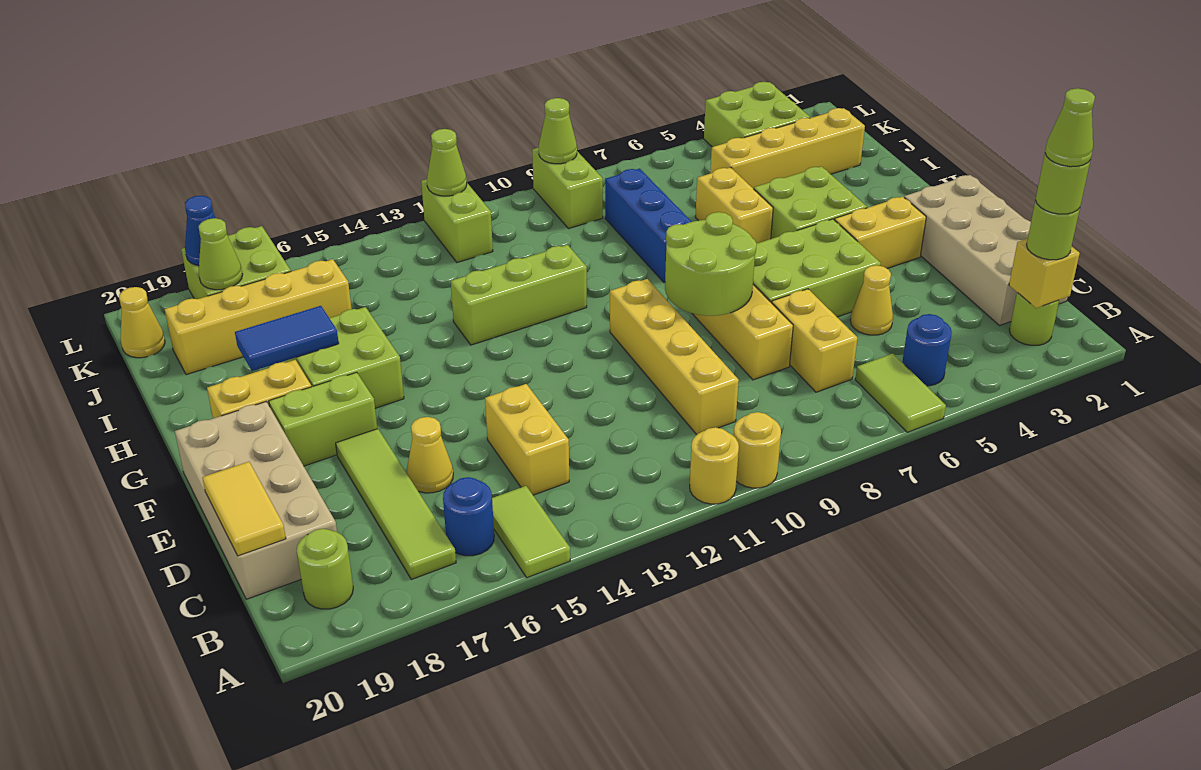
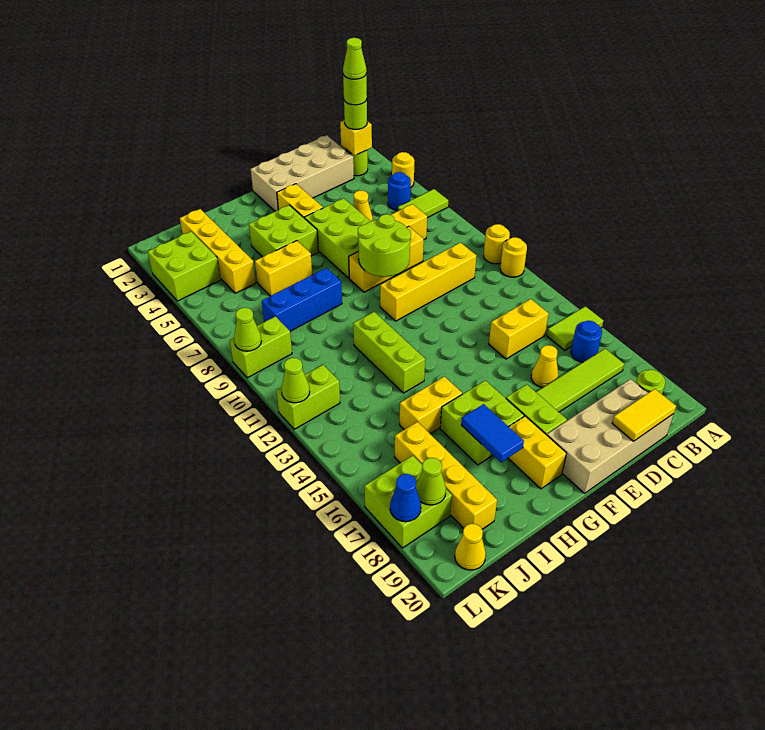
none -> yellow 1x1 round brick [392,152,414,187]
none -> yellow 1x2 brick [400,376,462,434]

